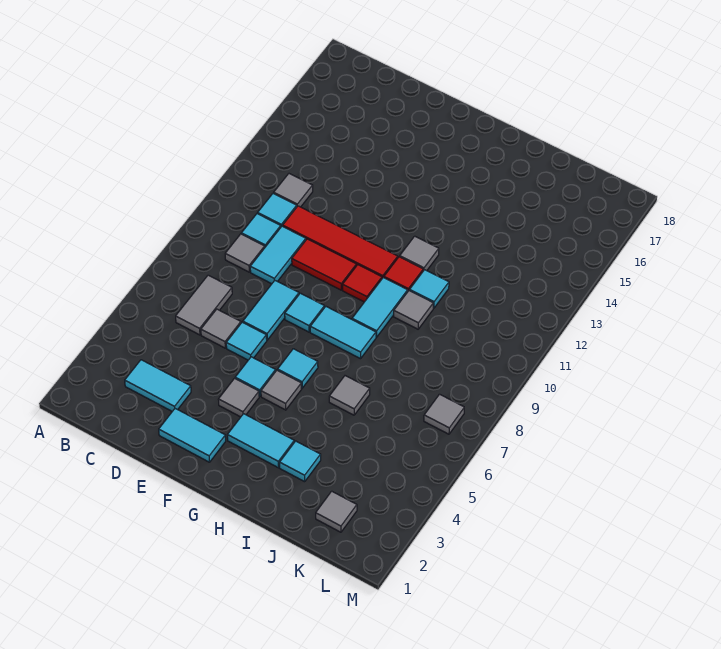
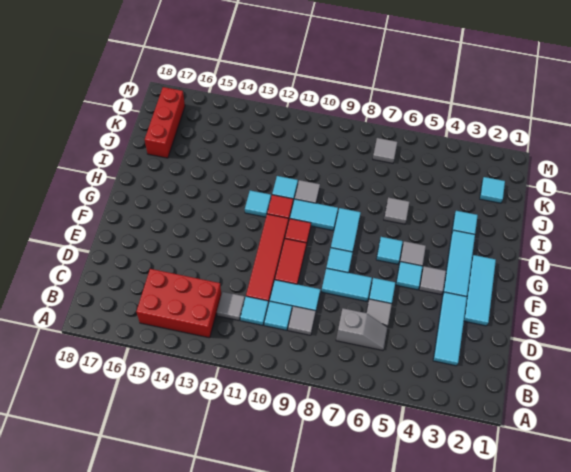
none -> red 2x3 brick [136,269,221,338]
cyan 1x2 tile [125,360,191,411] -> cyan 1x3 tile [433,292,467,366]
grey 1x2 tile [176,275,232,335] -> grey 1x2 slope [336,308,387,350]
cyan 1x2 tile [159,409,226,462] -> cyan 1x3 tile [464,255,496,326]
cyan 1x2 tile [227,414,294,468] -> cyan 1x3 tile [443,230,475,297]
grey 1x1 tile [400,236,439,271] -> cyan 1x1 tile [245,190,271,217]
none -> red 1x3 brick [145,87,185,158]
grey 1x1 tile [316,491,357,532] -> cyan 1x1 tile [480,177,505,203]

